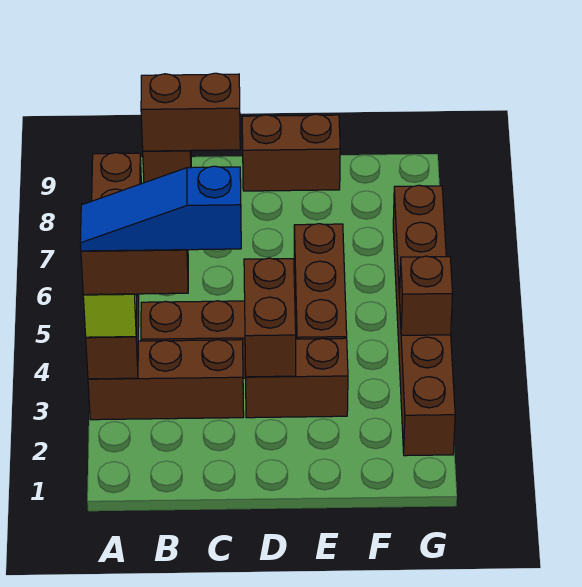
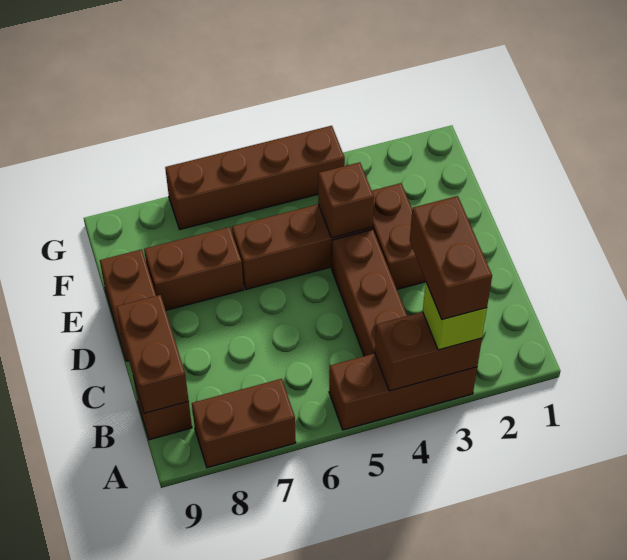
brown 1x3 brick [88,340,244,420] -> brown 1x3 brick turned to [329,353,477,430]
blue 1x3 slope [80,166,241,251] -> none
brown 1x2 brick [244,258,296,377] -> brown 1x2 brick moved to [144,227,243,310]
brown 1x6 brick [393,185,455,456] -> brown 1x4 brick [165,126,345,229]
brown 1x1 brick [400,256,453,335] -> brown 1x1 brick moved to [318,162,374,238]

